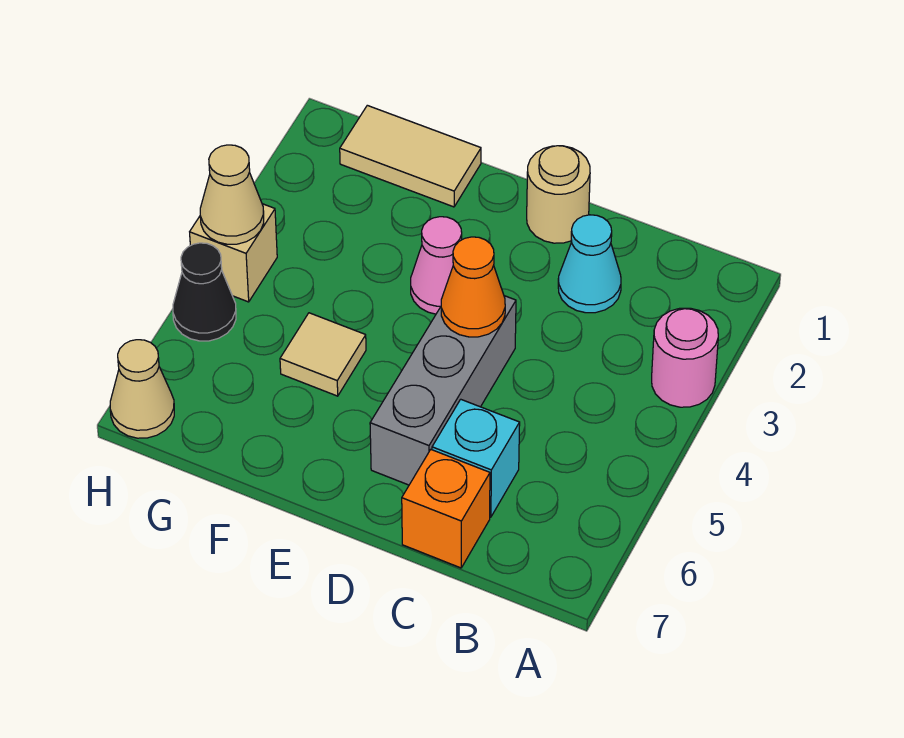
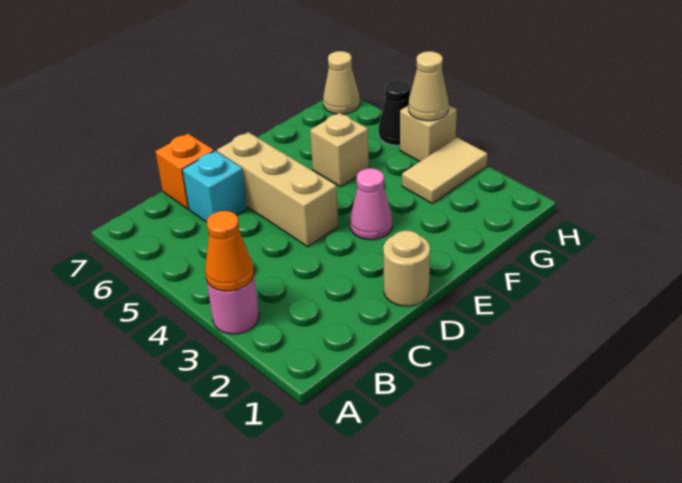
cyan 1x1 cone [558,215,621,313] -> none
grey 1x3 brick [370,296,516,485] -> tan 1x3 brick [217,132,338,247]
orange 1x1 cone [441,237,505,337] -> orange 1x1 cone moved to [205,211,254,291]
tan 1x2 tile [340,105,481,207] -> tan 1x2 tile moved to [402,138,488,204]
tan 1x1 tile [280,313,366,396] -> tan 1x1 brick [310,113,369,187]

